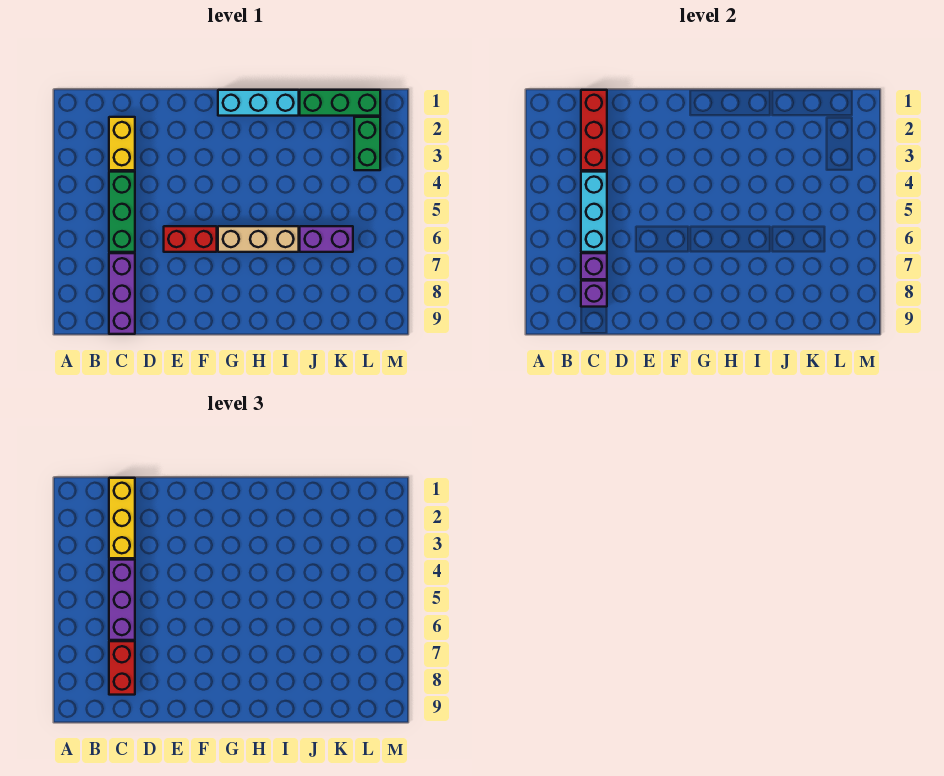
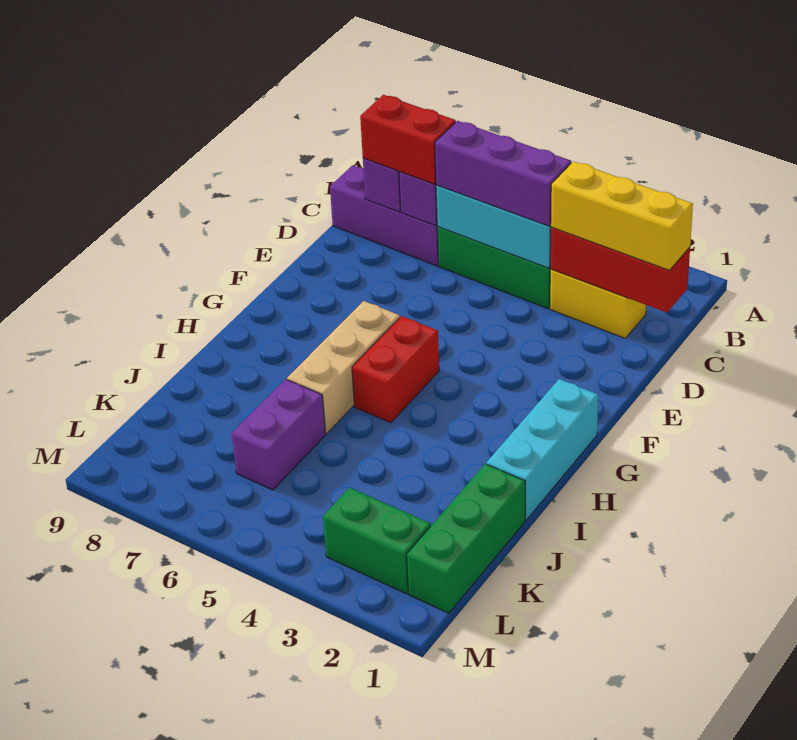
red 1x2 brick [164,226,217,252] -> red 1x2 brick moved to [352,316,439,423]

